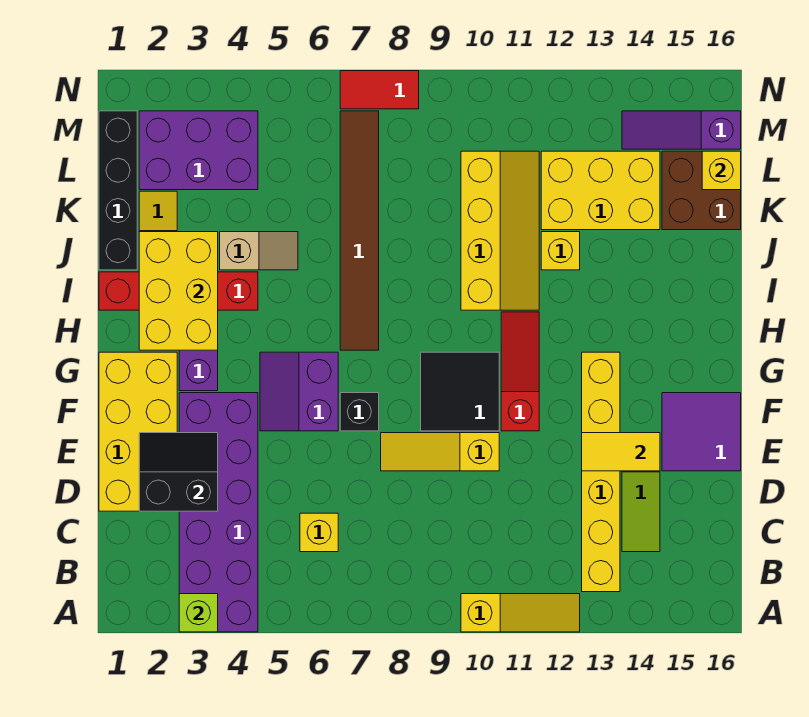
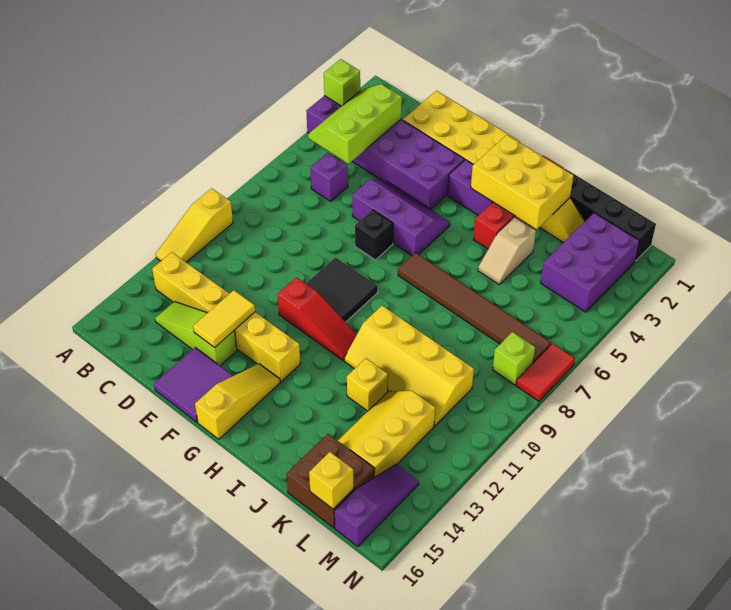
none -> lime 2x3 slope [308,84,402,164]
yellow 1x1 brick [300,513,338,552] -> purple 1x1 brick [310,153,348,201]
black 2x2 slope [139,433,218,511] -> none
yellow 1x3 slope [381,433,499,471] -> yellow 1x3 slope moved to [195,364,280,439]
purple 2x2 slope [260,352,338,431] -> purple 2x3 slope [352,179,450,256]
yellow 2x3 brick [541,151,660,230] -> yellow 2x3 slope [338,391,435,477]
none -> lime 1x1 brick [493,332,535,385]

